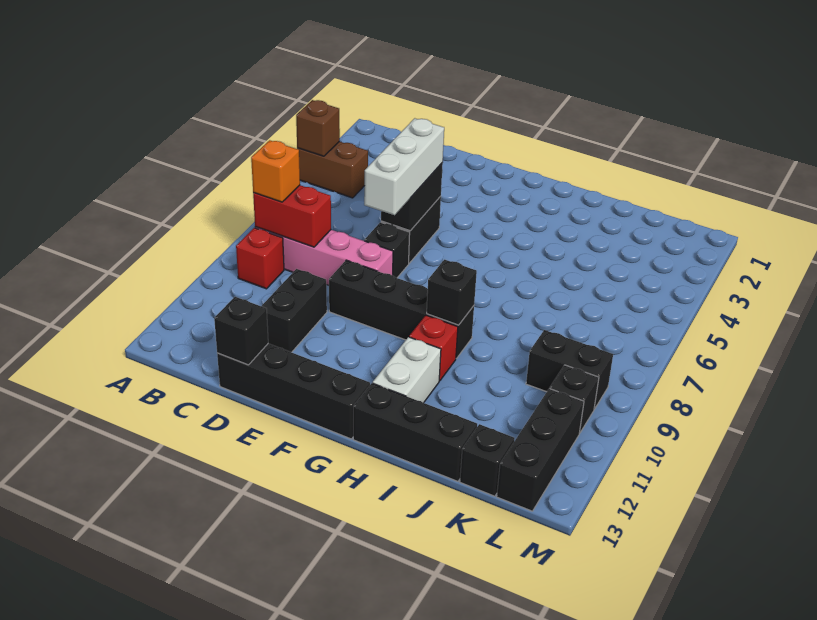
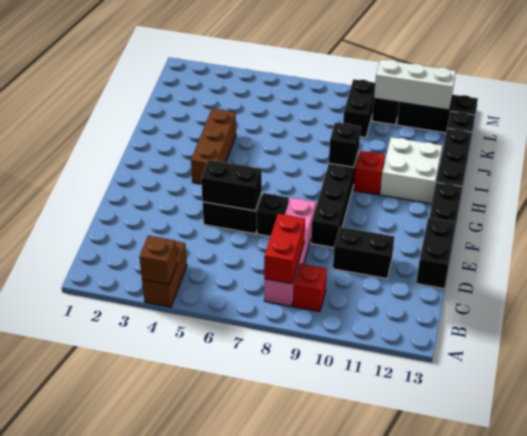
orange 1x1 brick [251,140,300,202] -> none
black 1x1 brick [214,297,268,365] -> black 1x2 brick [416,218,456,288]
white 1x3 brick [364,118,444,215] -> white 1x3 brick moved to [374,59,456,110]
none -> brown 1x3 brick [191,109,236,184]
white 1x2 brick [373,337,441,403] -> white 2x2 brick [380,137,442,204]

